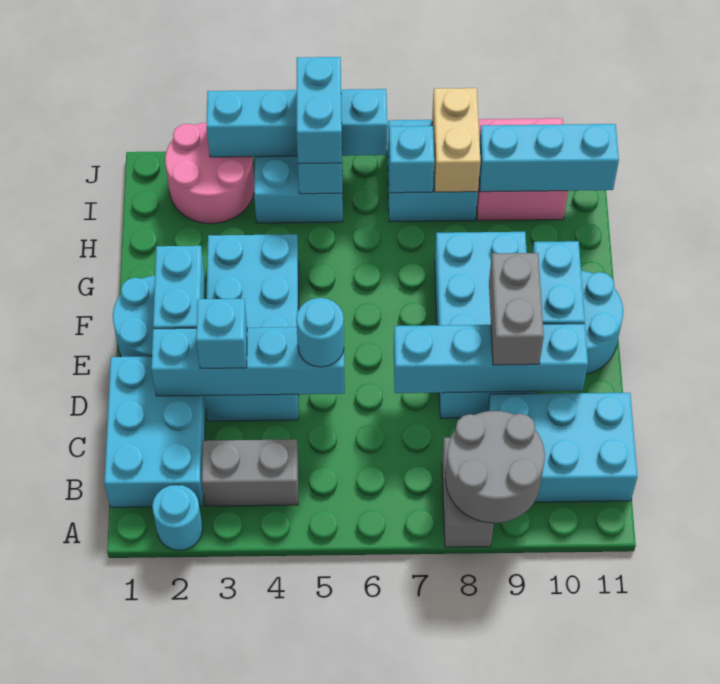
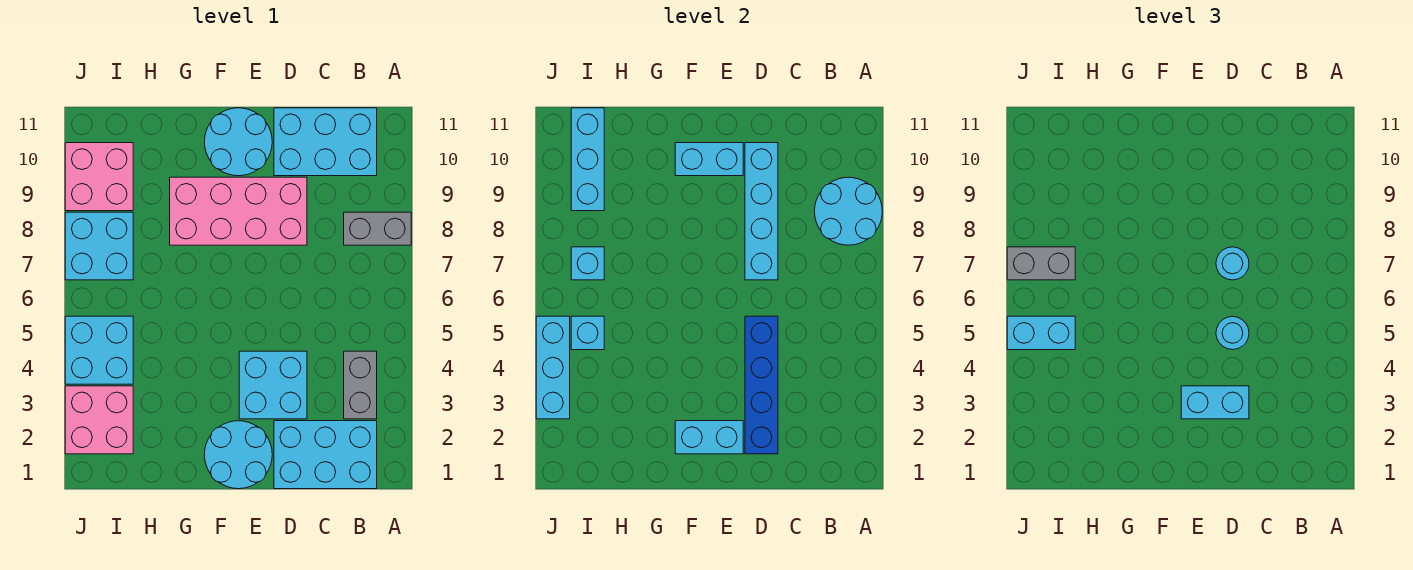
cyan 1x1 round brick [152,485,203,550] -> cyan 1x1 round brick moved to [1216,247,1249,280]
grey 2x2 round brick [445,411,545,523] -> cyan 2x2 round brick [815,177,882,245]
cyan 2x3 brick [488,393,637,502] -> cyan 2x3 brick turned to [274,108,377,176]
cyan 1x4 brick [151,327,345,396] -> blue 1x4 brick [745,316,778,454]
cyan 2x4 brick [204,234,299,421] -> cyan 2x2 brick [239,351,307,419]
cyan 1x1 brick [196,299,247,368] -> cyan 1x2 brick [1181,386,1249,419]
cyan 2x4 brick [435,232,535,418] -> pink 2x4 brick [170,177,307,245]
grey 1x2 brick [489,253,544,365] -> grey 1x2 brick moved to [1007,247,1075,280]
pink 2x2 round brick [165,123,254,224] -> pink 2x2 brick [65,386,133,454]
tan 1x2 brick [432,88,480,192] -> none
cyan 1x4 brick [207,89,387,157] -> cyan 1x3 brick [536,316,570,419]

